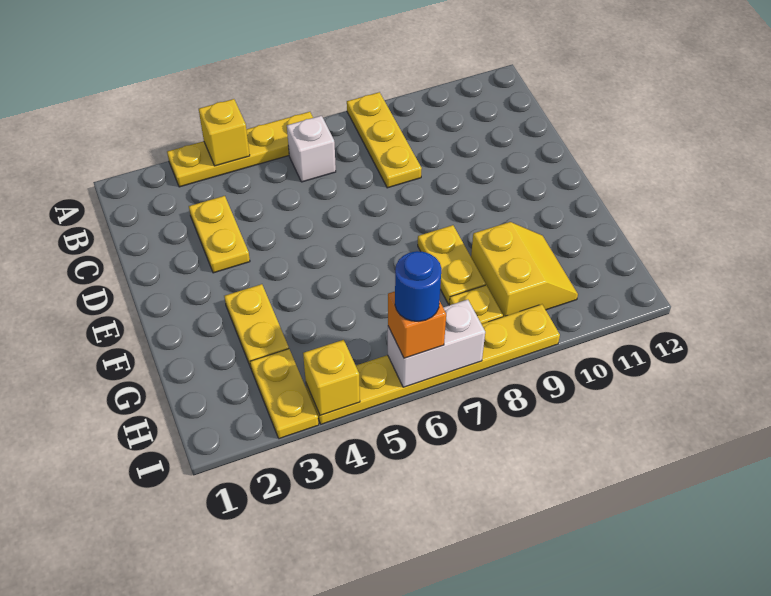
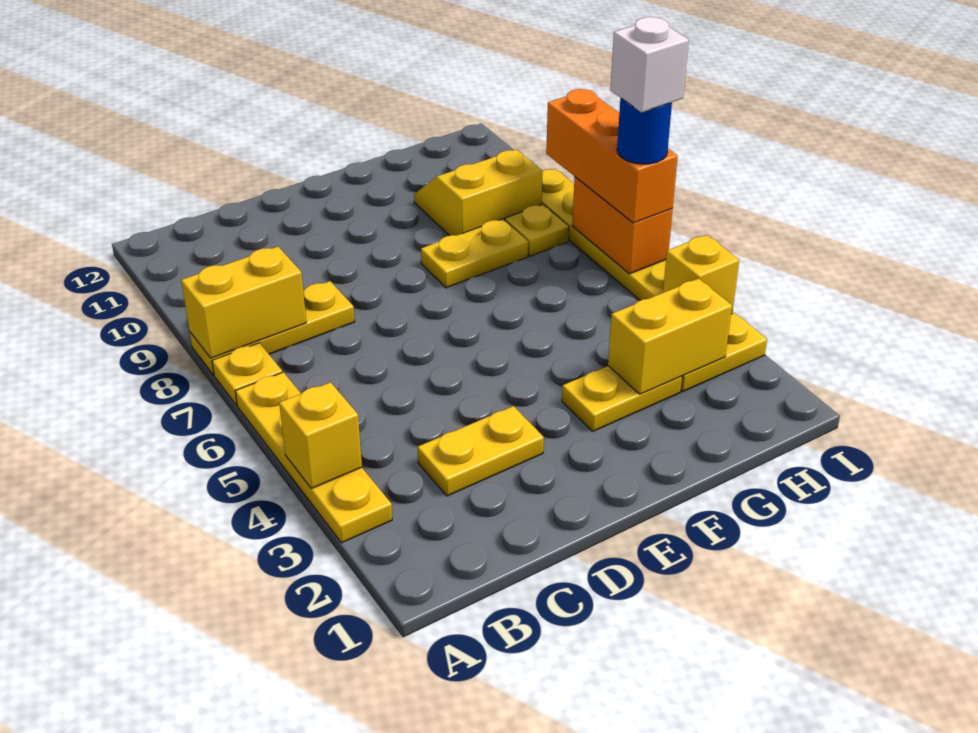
none -> yellow 1x1 plate [212,343,282,405]
none -> yellow 1x2 brick [181,247,306,358]
white 1x1 brick [287,116,336,182] -> white 1x1 brick moved to [610,17,689,113]
none -> yellow 1x2 brick [608,278,732,394]
white 1x2 brick [388,300,485,387] -> orange 1x2 brick [572,177,673,274]
orange 1x1 brick [388,291,446,358] -> orange 1x3 brick [546,89,678,223]

